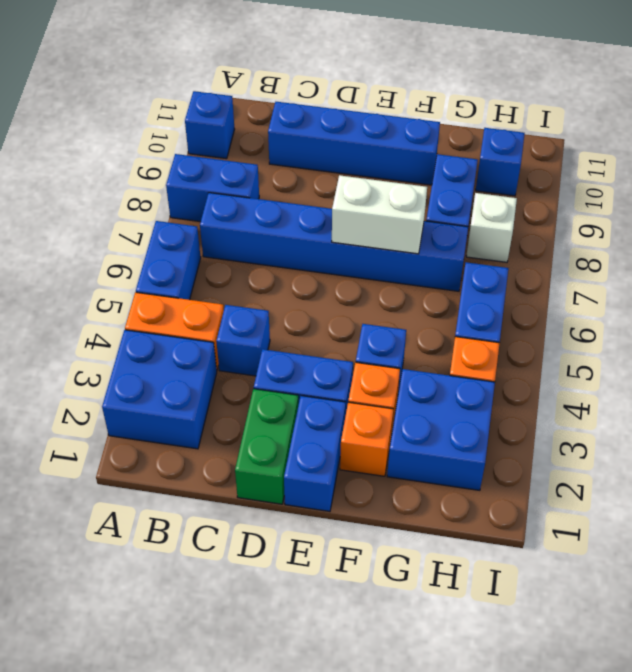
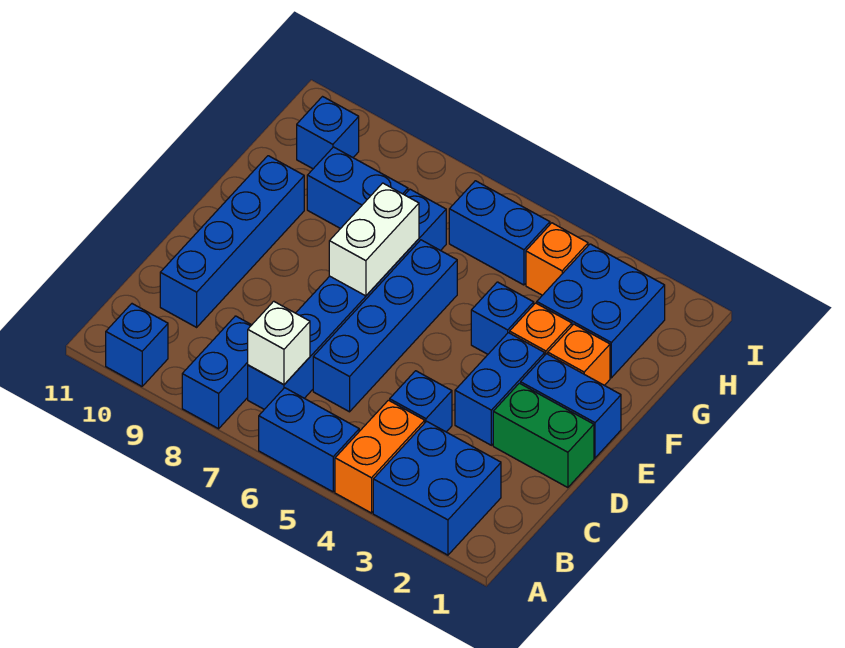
none -> blue 1x4 brick [313,240,457,412]
white 1x1 brick [466,193,517,262] -> white 1x1 brick moved to [248,301,310,385]

